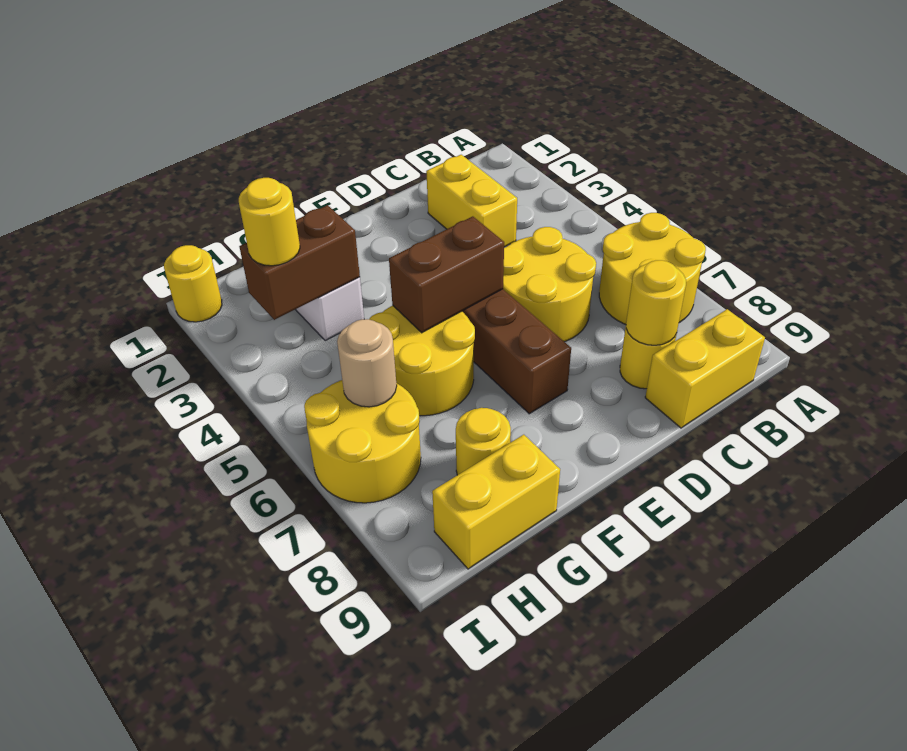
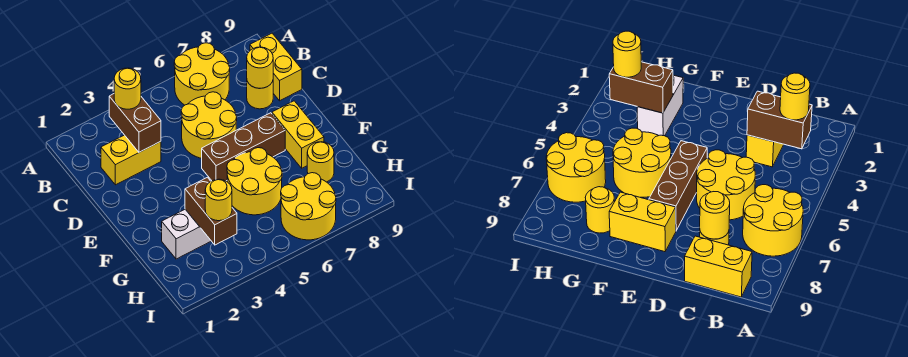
brown 1x2 brick [389,216,504,333] -> brown 1x2 brick moved to [109,94,161,152]
yellow 1x2 brick [432,435,560,569] -> yellow 1x2 brick moved to [272,101,324,168]
tan 1x1 round brick [337,319,397,407] -> none
yellow 1x1 round brick [164,245,222,322] -> yellow 1x1 round brick moved to [114,68,141,109]

